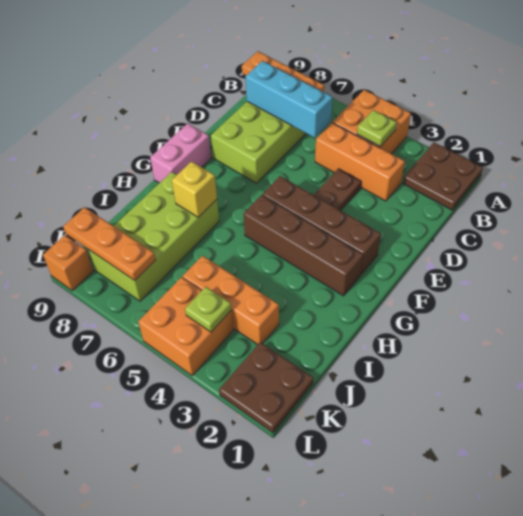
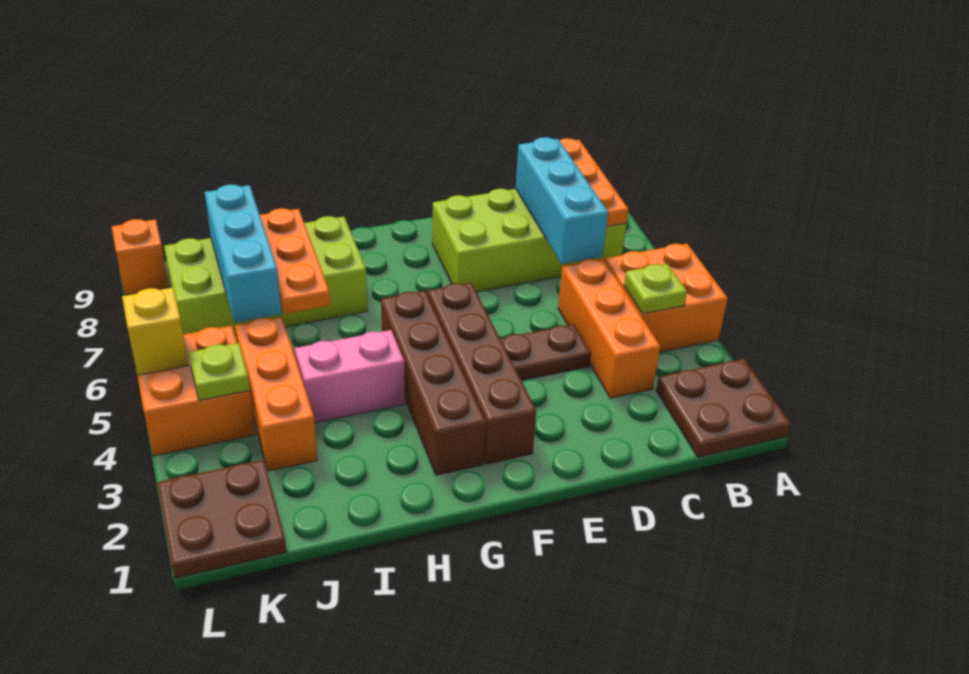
pink 1x2 brick [150,124,211,183] -> pink 1x2 brick moved to [295,330,405,423]
yellow 1x1 brick [172,161,217,217] -> yellow 1x1 brick moved to [122,287,188,375]
none -> cyan 1x3 brick [205,184,282,323]
orange 1x3 plate [63,207,156,280] -> orange 1x3 plate moved to [260,208,330,314]

